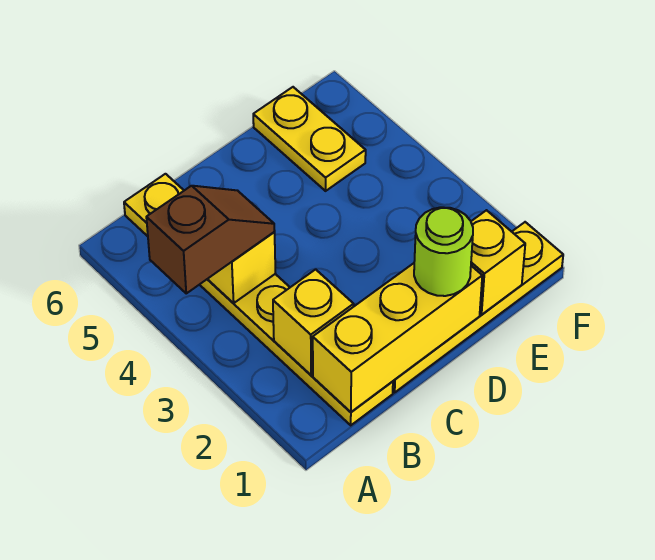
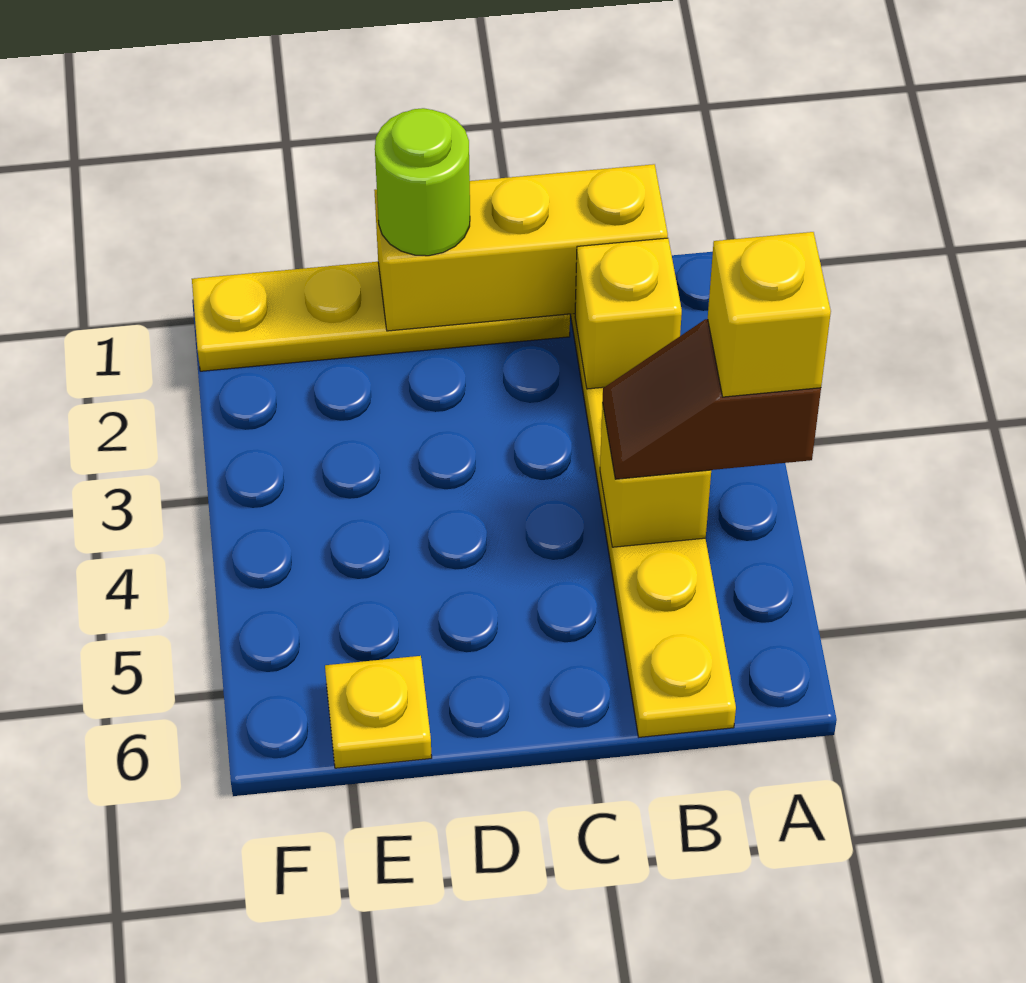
yellow 1x1 brick [471,210,525,315] -> yellow 1x1 brick moved to [708,232,831,397]
yellow 1x2 plate [253,87,366,191] -> yellow 1x1 plate [325,656,432,768]

